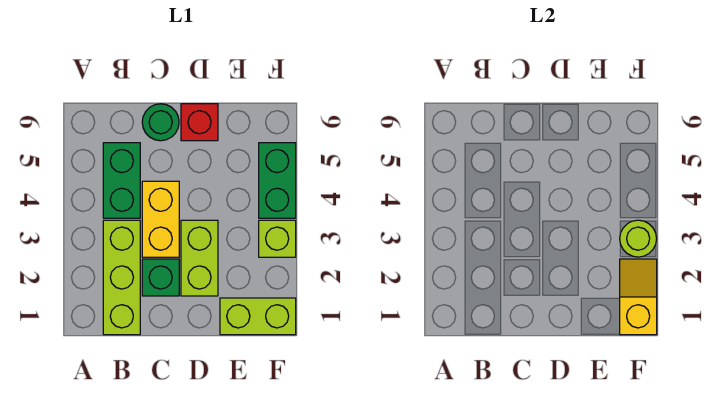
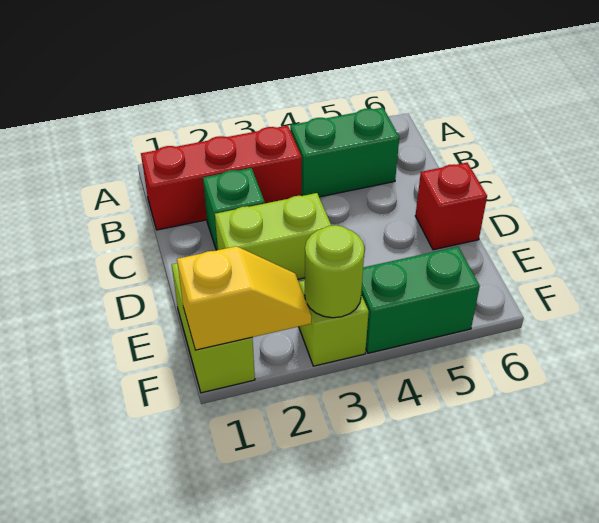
lime 1x3 brick [103,220,140,335] -> red 1x3 brick [141,126,301,230]
yellow 1x2 brick [142,181,179,257] -> none
green 1x1 round brick [142,104,179,141] -> none

